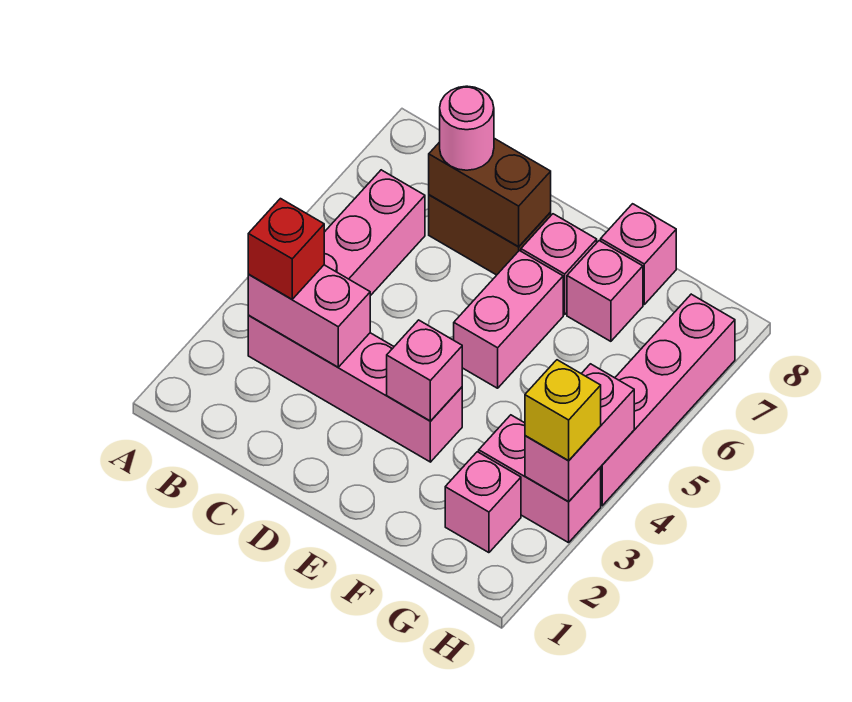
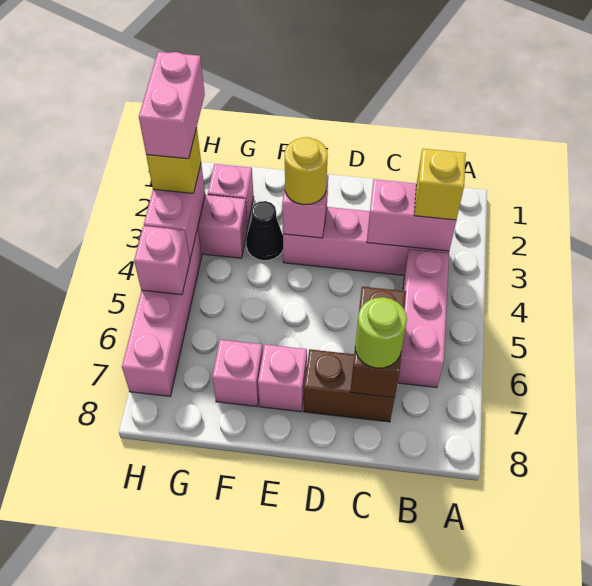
red 1x1 brick [248,199,324,299] -> yellow 1x1 brick [414,149,466,220]
brown 1x2 brick [429,138,551,247] -> brown 1x2 brick turned to [350,287,406,398]
pink 1x1 round brick [440,86,494,170] -> lime 1x1 round brick [355,297,407,368]
none -> yellow 1x1 round brick [285,137,328,205]
pink 1x2 brick [454,251,563,388] -> pink 1x2 brick moved to [139,52,205,159]
none -> black 1x1 cone [246,201,283,261]
pink 1x1 brick [601,204,676,304] -> pink 1x1 brick moved to [134,226,190,295]

